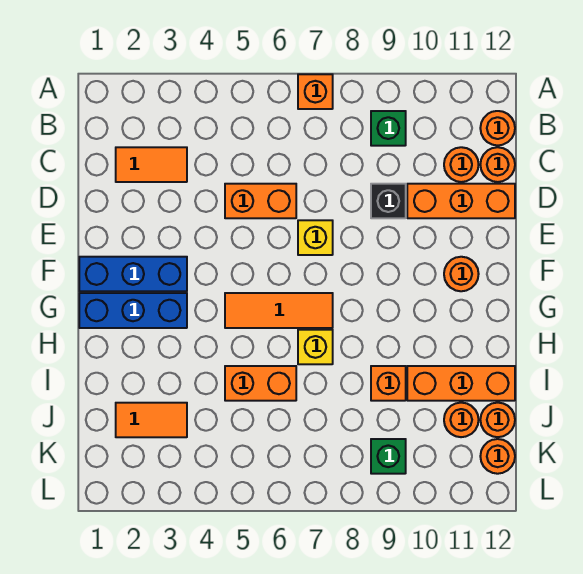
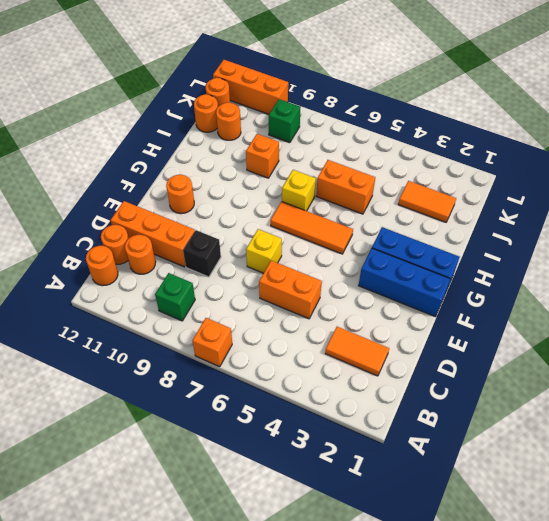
orange 1x3 brick [407,366,515,401] -> orange 1x3 brick moved to [213,60,288,114]

